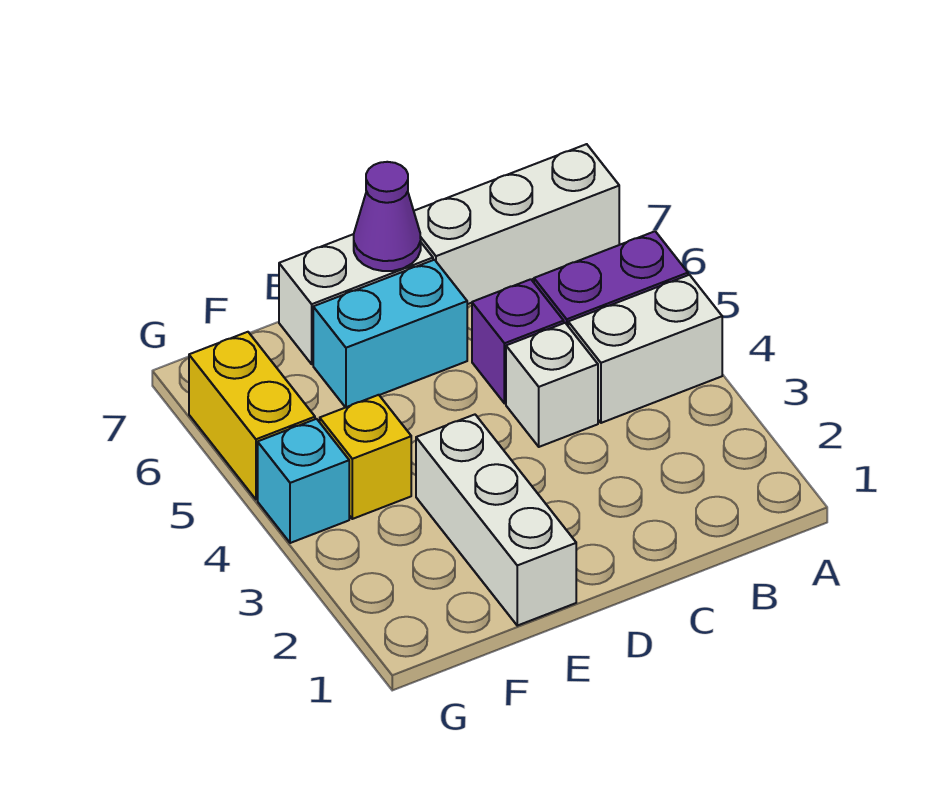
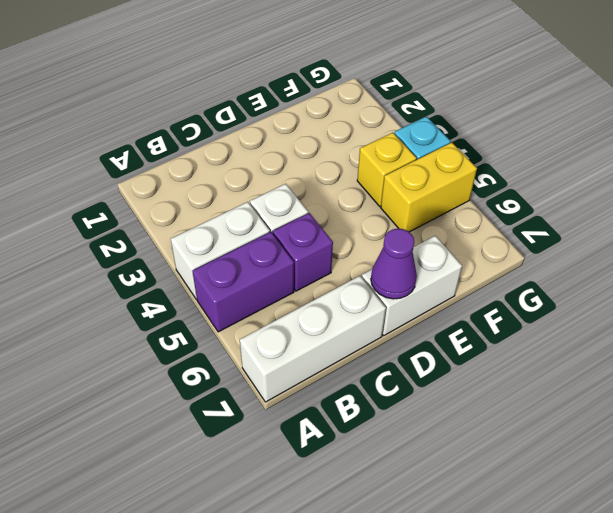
cyan 1x2 brick [313,260,467,407] -> none
white 1x3 brick [416,415,576,626] -> none
yellow 1x2 brick [189,332,315,499] -> yellow 1x2 brick turned to [381,143,477,232]

